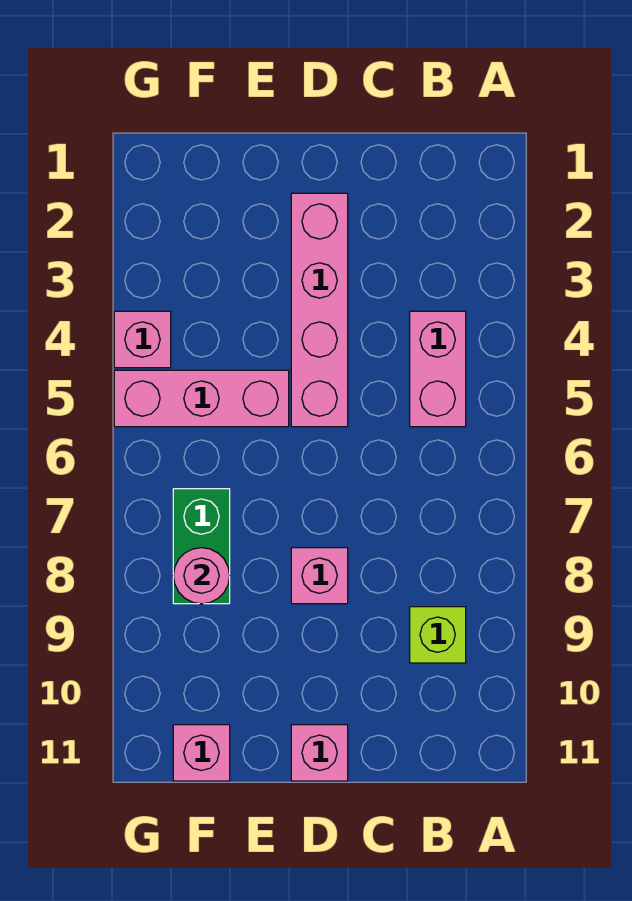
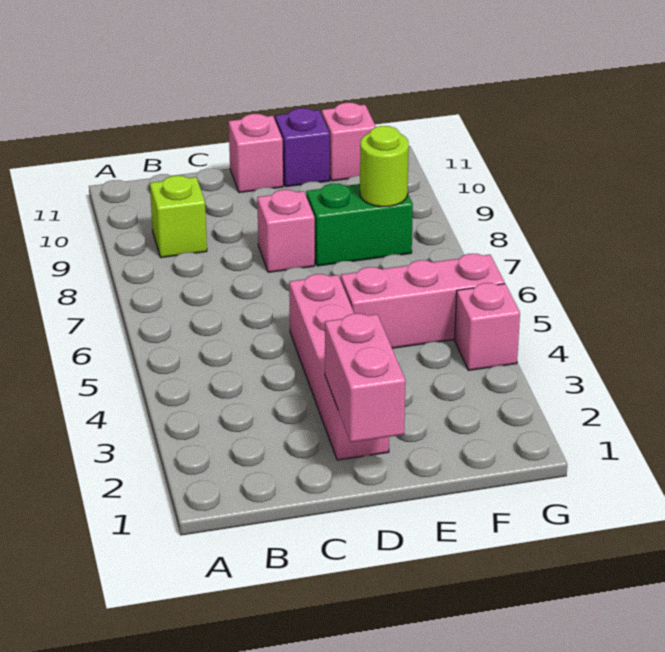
pink 1x2 brick [410,311,466,427] -> pink 1x2 brick moved to [325,314,405,442]
none -> purple 1x1 brick [275,108,330,187]
green 1x2 brick [173,489,230,604] -> green 1x2 brick turned to [306,184,413,266]
pink 1x1 round brick [173,548,230,604] -> lime 1x1 round brick [360,126,409,207]

